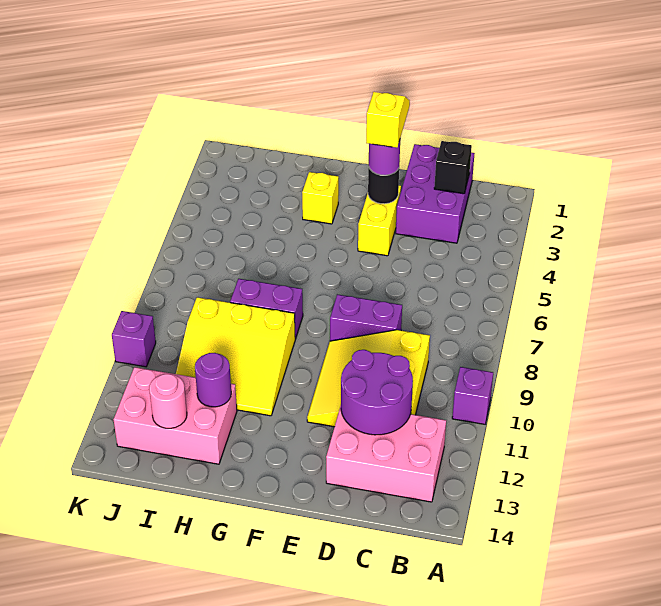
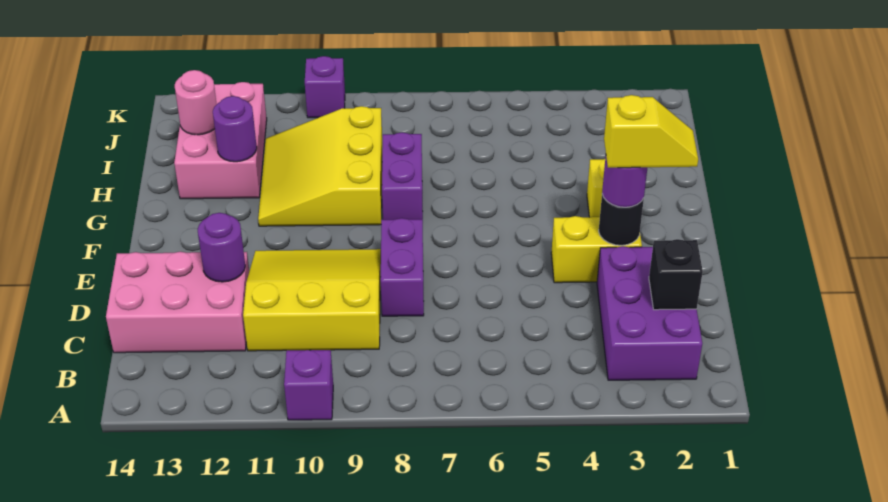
pink 2x3 brick [326,406,446,502] -> pink 2x3 brick turned to [106,252,249,353]
purple 2x3 brick [396,144,475,243] -> purple 2x3 brick turned to [597,246,702,380]
purple 2x2 round brick [341,350,413,435] -> purple 1x1 round brick [198,213,245,282]

